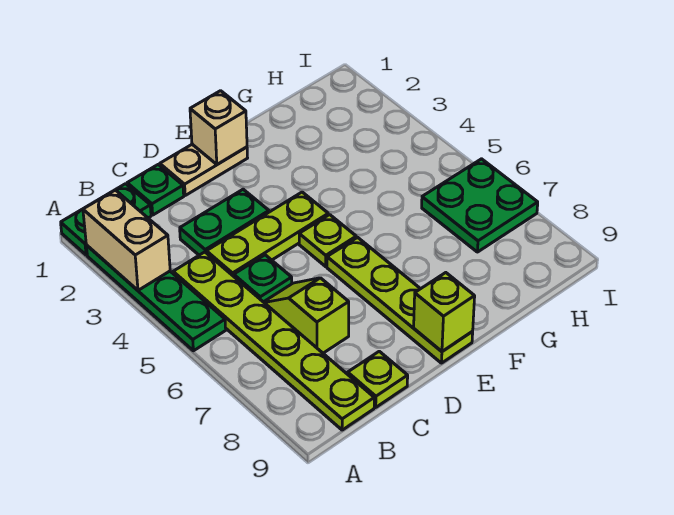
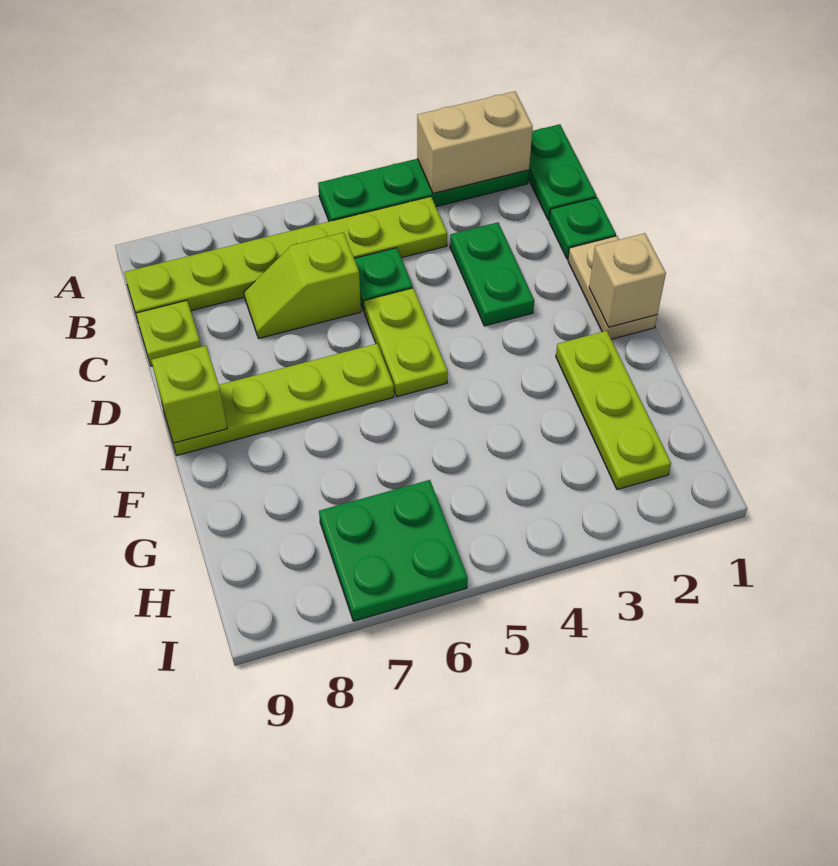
lime 1x3 plate [207,192,328,276] -> lime 1x3 plate moved to [556,331,671,490]
lime 1x2 slope [264,278,349,353] -> lime 1x2 slope turned to [244,232,361,338]
lime 1x1 plate [299,215,356,267] -> lime 1x2 plate [364,288,448,397]

